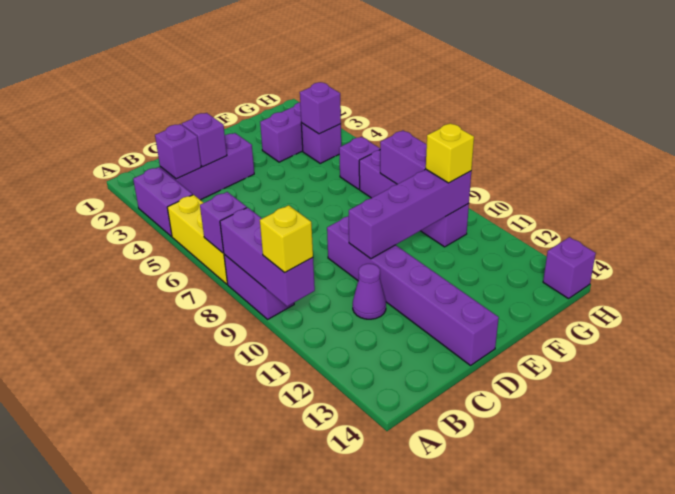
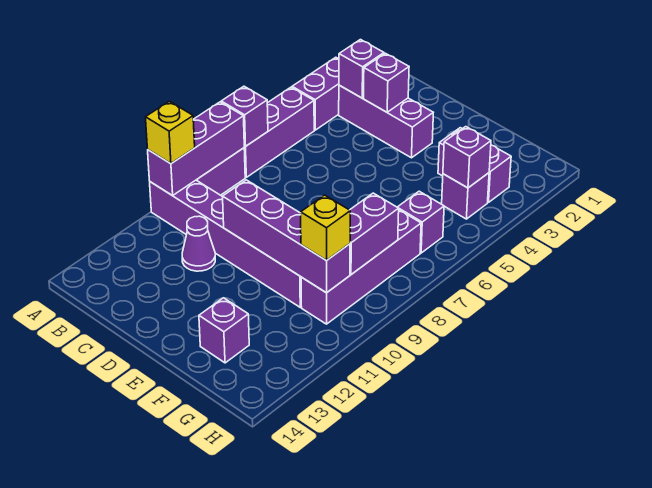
yellow 1x3 brick [167,195,228,284] -> purple 1x3 brick [244,87,314,177]
purple 1x6 brick [327,216,499,365] -> purple 1x6 brick turned to [150,180,301,307]
purple 1x1 brick [543,237,596,299] -> purple 1x1 brick moved to [199,298,249,363]

